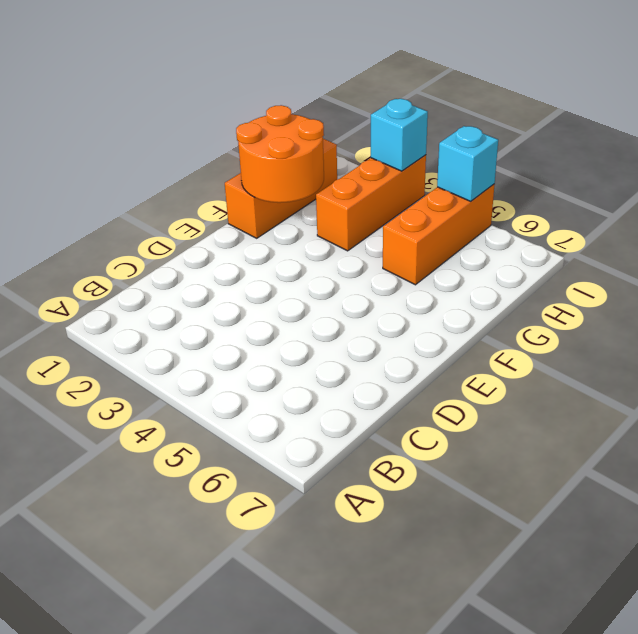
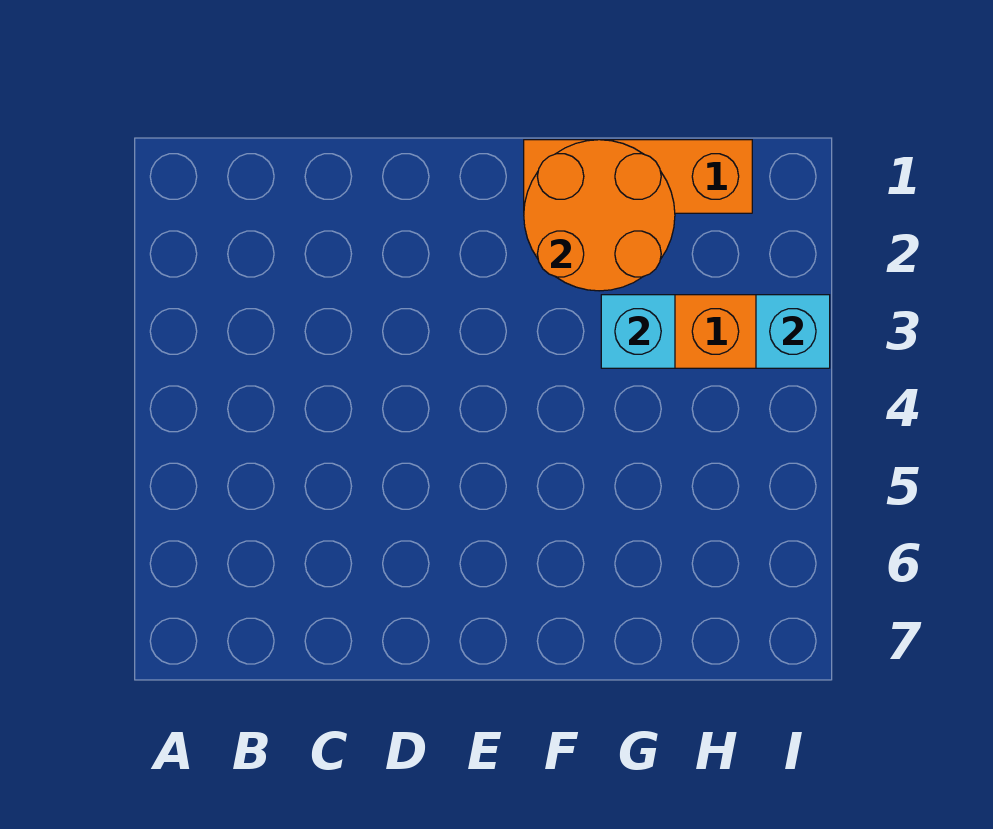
orange 1x3 brick [383,184,495,285] -> none
cyan 1x1 brick [437,126,498,201] -> cyan 1x1 brick moved to [601,295,675,368]

